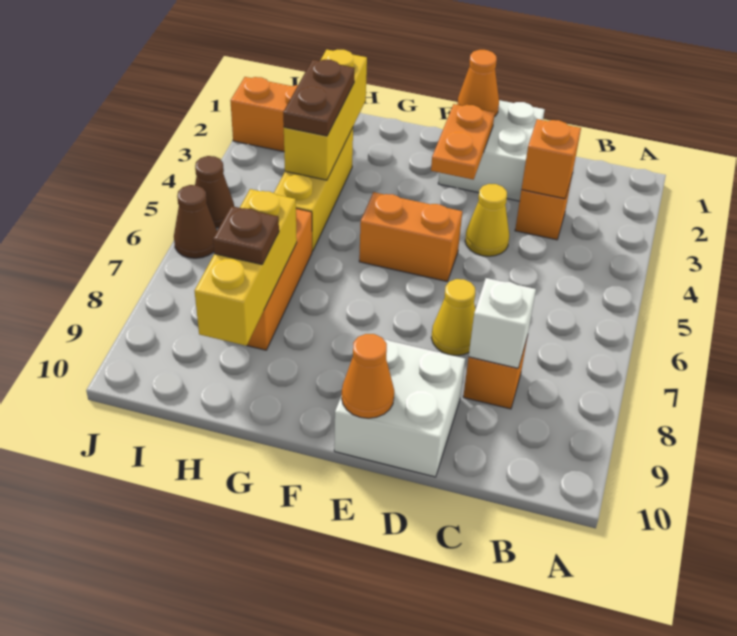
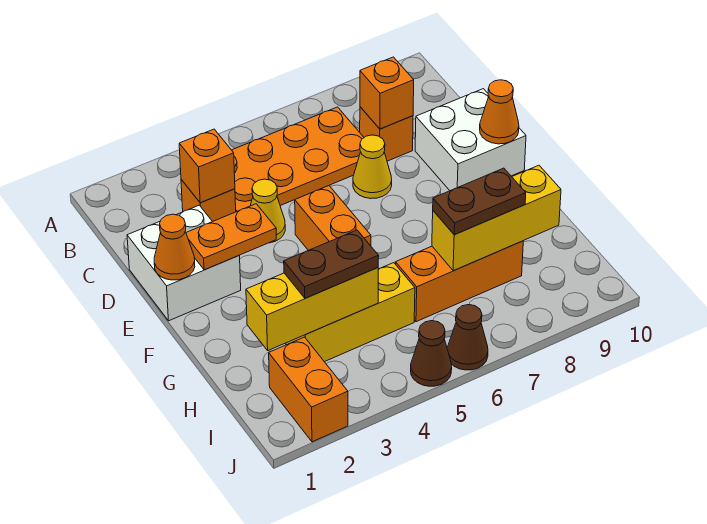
none -> orange 2x4 plate [232,107,364,212]
white 1x1 brick [469,278,536,368] -> orange 1x1 brick [360,57,414,129]
brown 1x1 plate [213,206,279,264] -> brown 1x2 plate [433,168,526,235]

